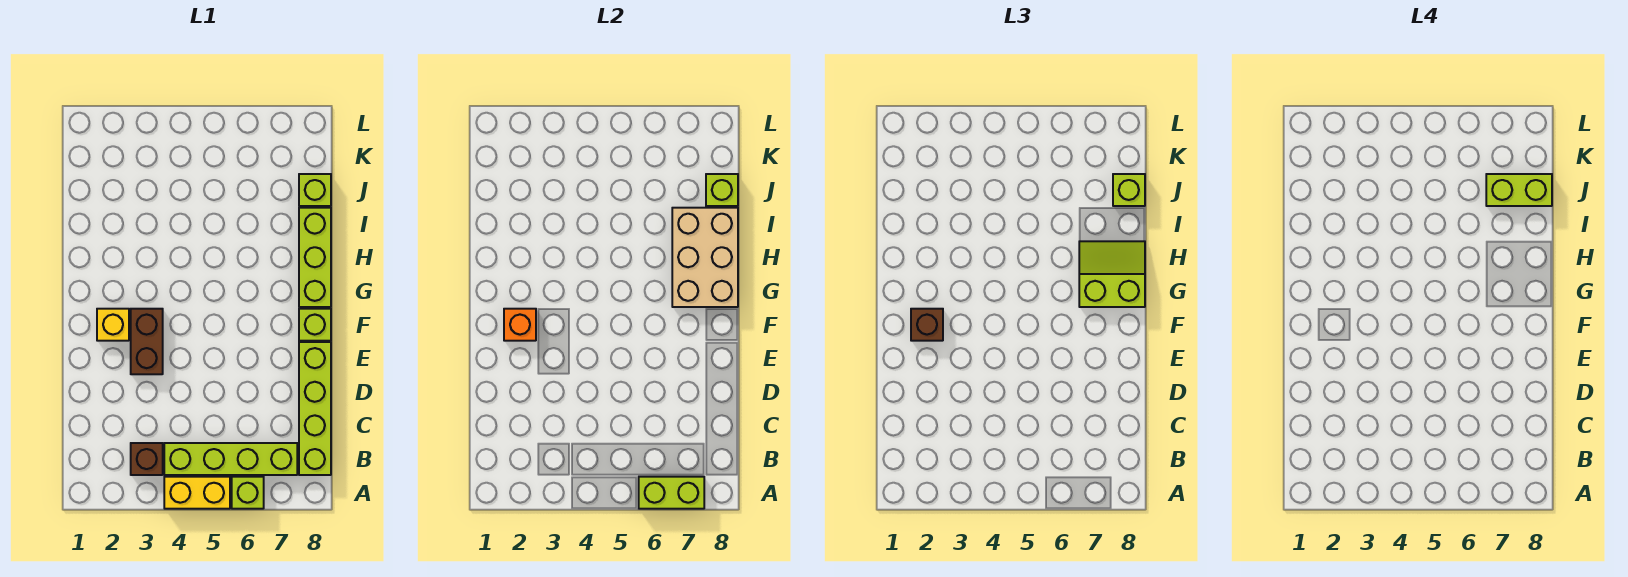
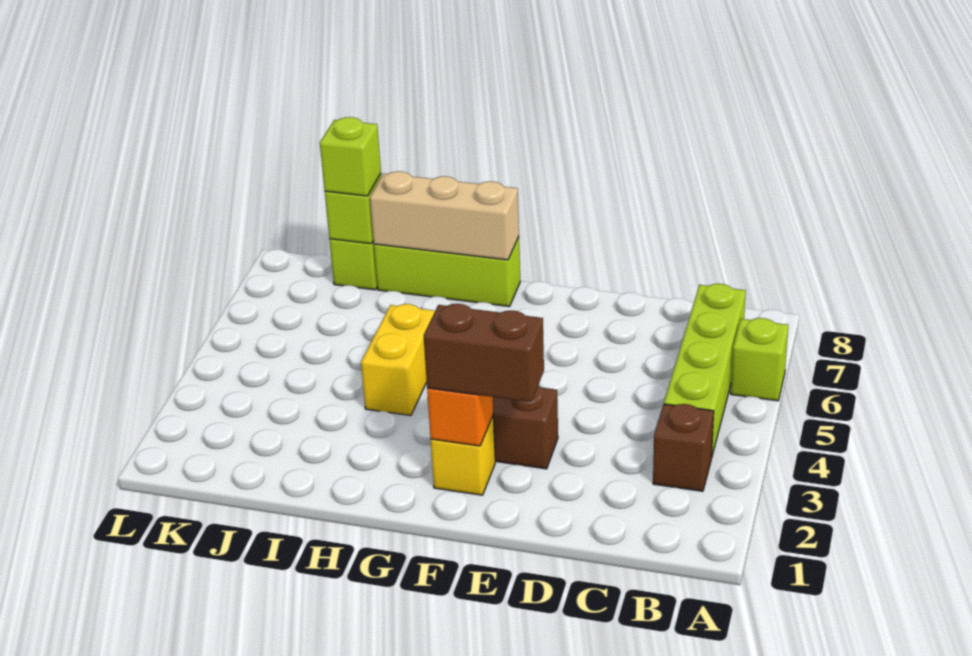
yellow 1x2 brick [164,477,230,509] -> yellow 1x2 brick moved to [361,304,435,415]
lime 1x2 brick [639,477,704,509] -> none
lime 1x4 brick [299,342,331,475] -> none
brown 1x1 brick [911,309,943,341] -> brown 1x2 brick [423,304,544,402]
lime 1x1 brick [299,309,331,341] -> none
tan 2x3 brick [672,208,738,307] -> tan 1x3 brick [370,171,519,260]
lime 2x2 slope [1079,241,1145,307] -> none
lime 1x2 brick [1486,174,1552,206] -> none

